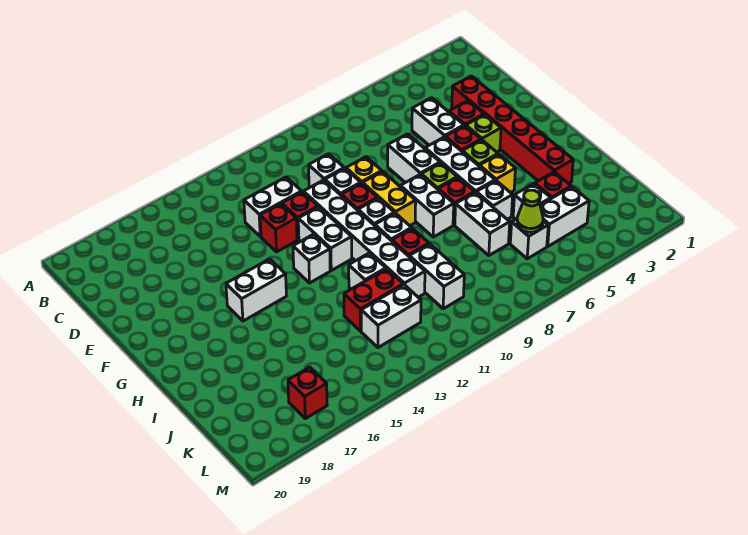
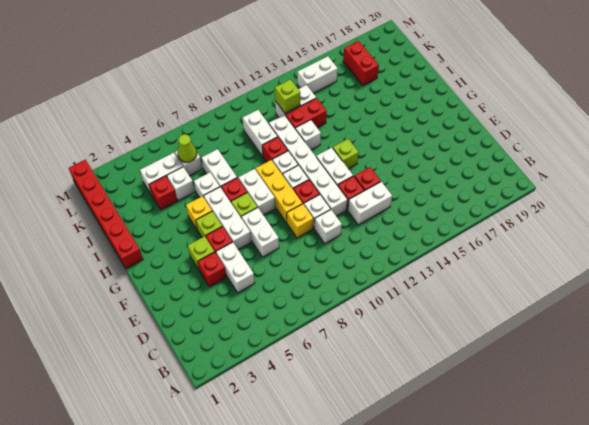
red 1x6 brick [452,76,573,184] -> red 1x6 brick moved to [69,160,143,269]
yellow 1x2 brick [363,171,416,226] -> yellow 1x3 brick [256,160,303,223]
white 1x1 brick [293,234,330,283] -> lime 1x1 brick [333,139,359,169]
white 1x2 brick [226,259,286,321] -> white 1x2 brick moved to [297,56,338,93]
none -> lime 1x1 brick [275,79,300,113]
red 1x1 brick [288,367,327,419] -> red 1x2 brick [343,41,379,85]

